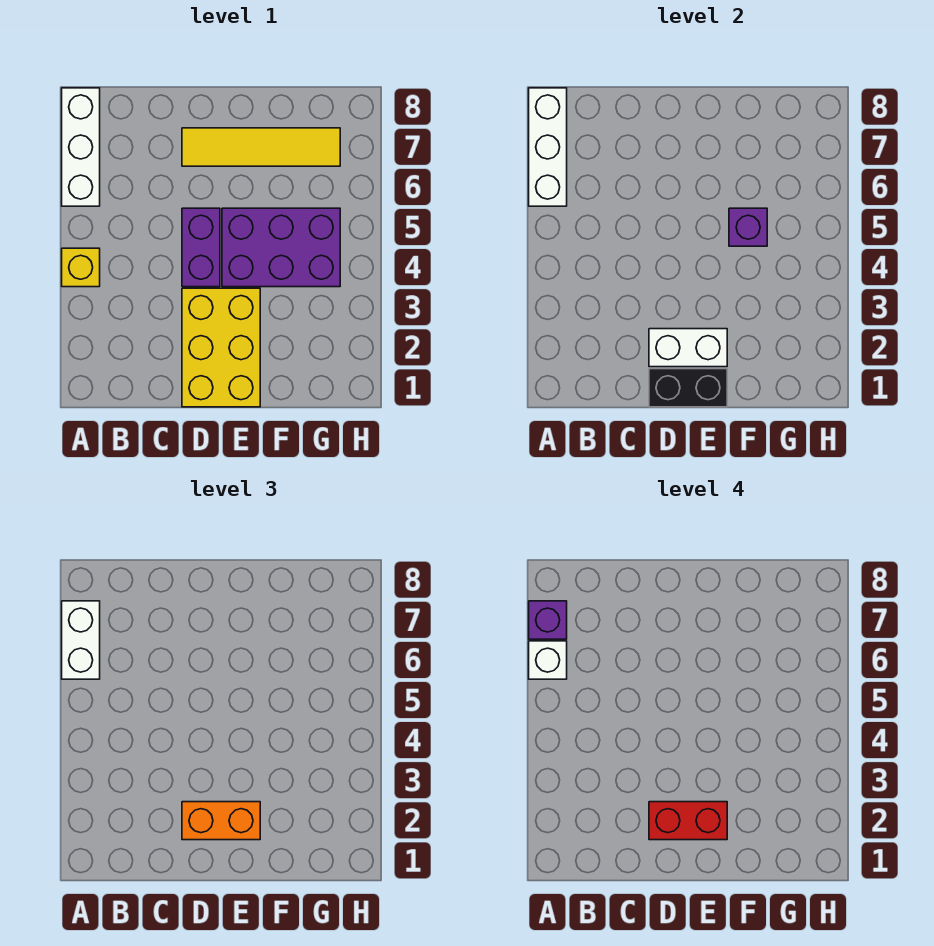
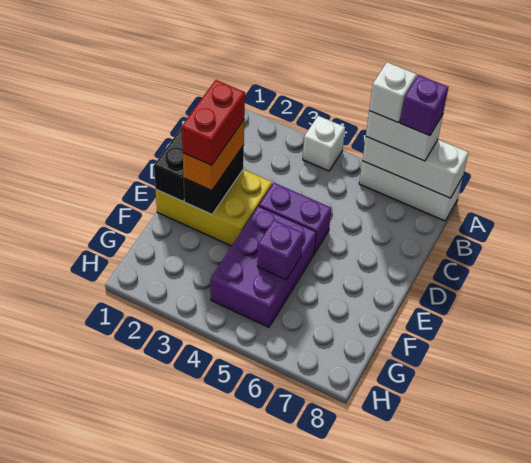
yellow 1x1 brick [62,248,100,287] -> white 1x1 brick [303,116,345,171]
white 1x2 brick [649,329,727,367] -> black 1x2 brick [184,145,244,214]
yellow 1x4 tile [182,128,340,166] -> none

